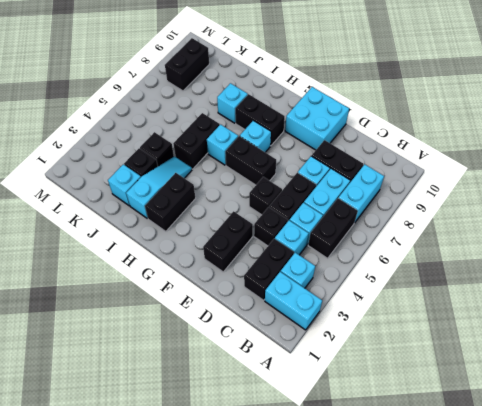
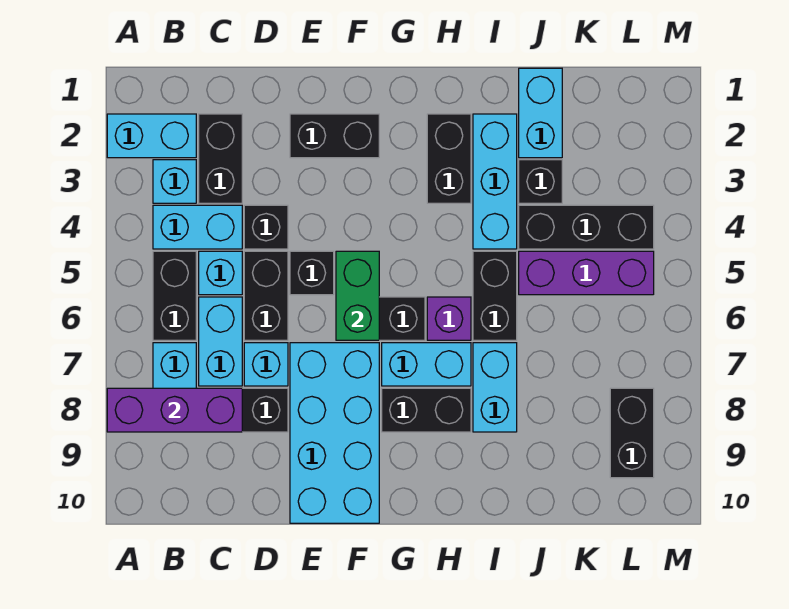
none -> purple 1x3 brick [107,388,242,432]
cyan 1x1 brick [275,220,309,255] -> cyan 1x2 brick [153,205,242,249]
black 1x2 brick [203,211,253,272] -> black 1x2 brick turned to [290,114,379,158]
cyan 2x2 brick [285,87,349,150] -> cyan 2x4 brick [290,343,379,523]
none -> green 1x2 brick [336,251,379,340]
cyan 1x1 brick [240,121,271,152] -> cyan 1x2 brick [382,343,471,386]
cyan 1x1 brick [207,125,238,165] -> purple 1x1 brick [427,297,471,340]
cyan 1x3 slope [126,156,192,218] -> cyan 1x3 brick [473,114,517,249]
cyan 1x1 brick [217,83,248,123] -> cyan 1x2 brick [473,343,517,432]
cyan 1x1 brick [108,164,141,206] -> cyan 1x2 brick [519,68,562,158]
black 1x1 brick [140,132,174,166] -> black 1x3 brick [519,205,654,249]
none -> purple 1x3 brick [519,251,654,295]

